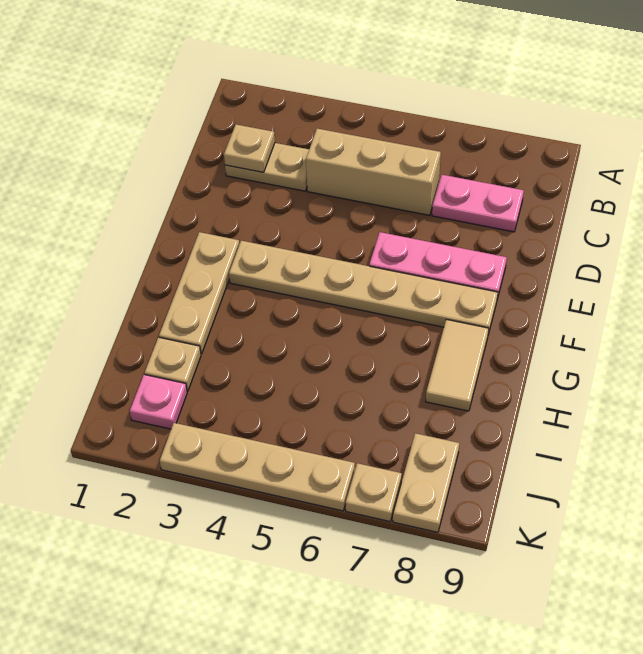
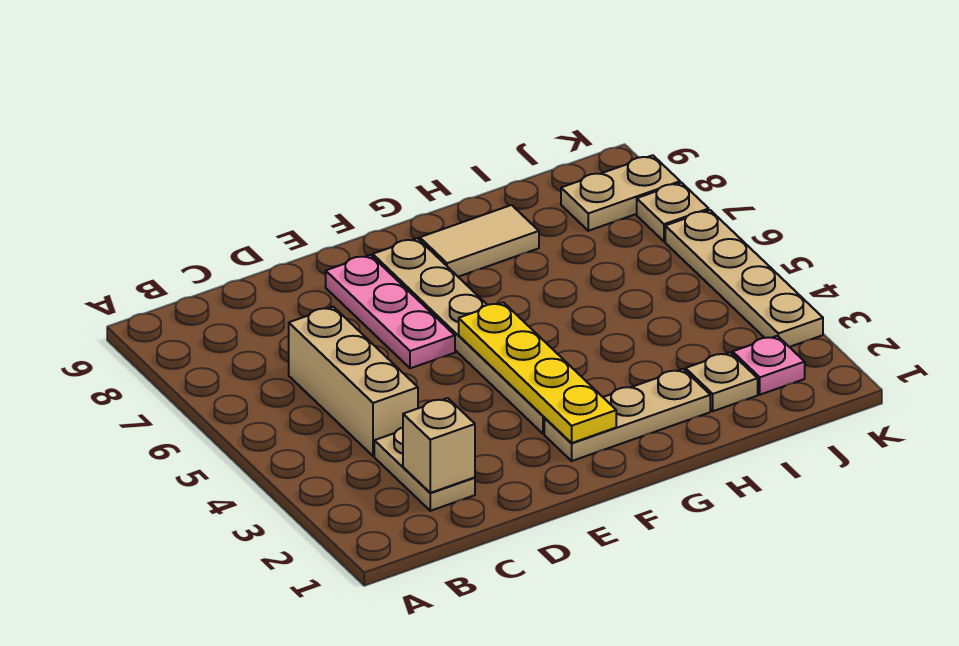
tan 1x1 plate [224,125,275,172] -> tan 1x1 brick [403,398,475,493]
pink 1x2 plate [432,175,524,232] -> none
none -> yellow 1x4 plate [459,302,616,443]

